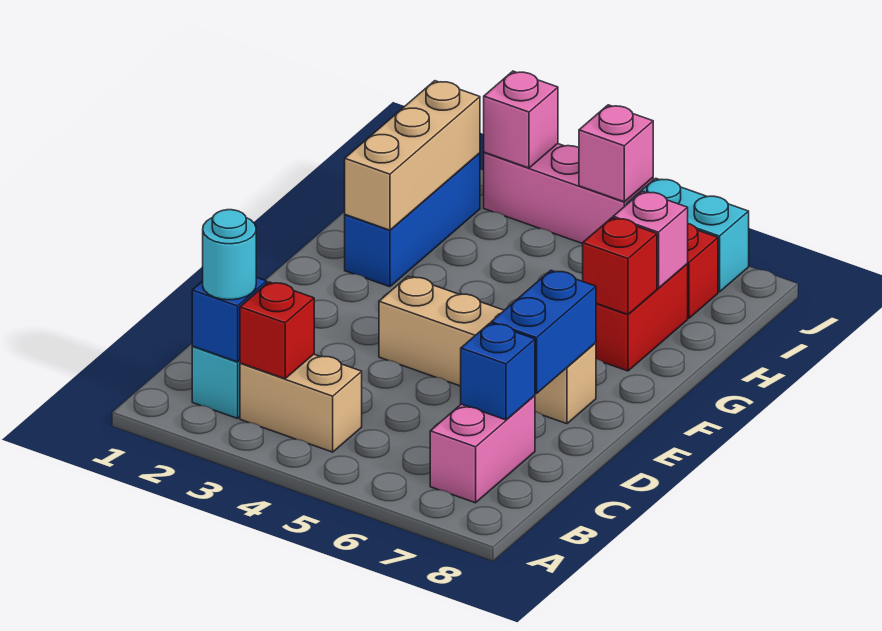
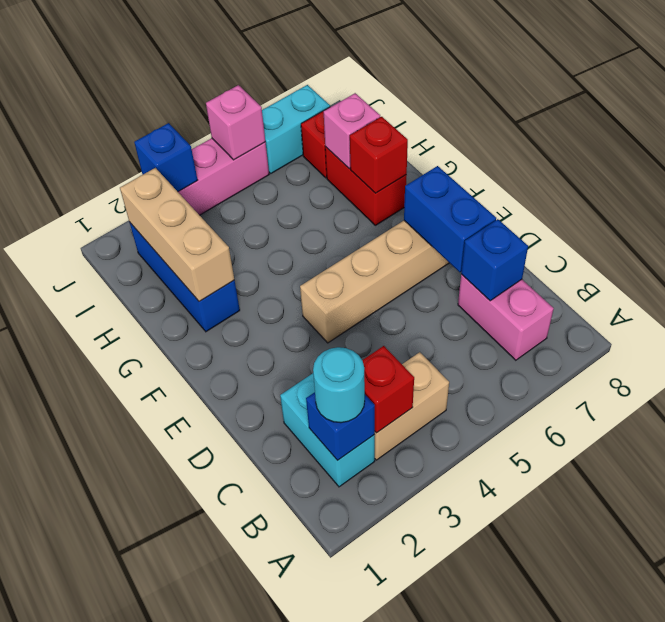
pink 1x1 brick [484,71,558,168] -> blue 1x1 brick [134,123,198,192]

